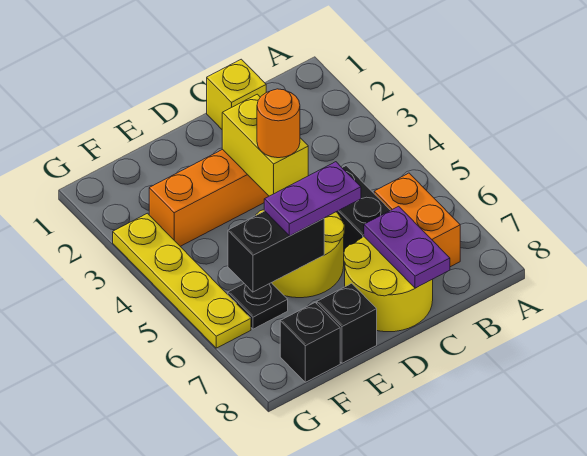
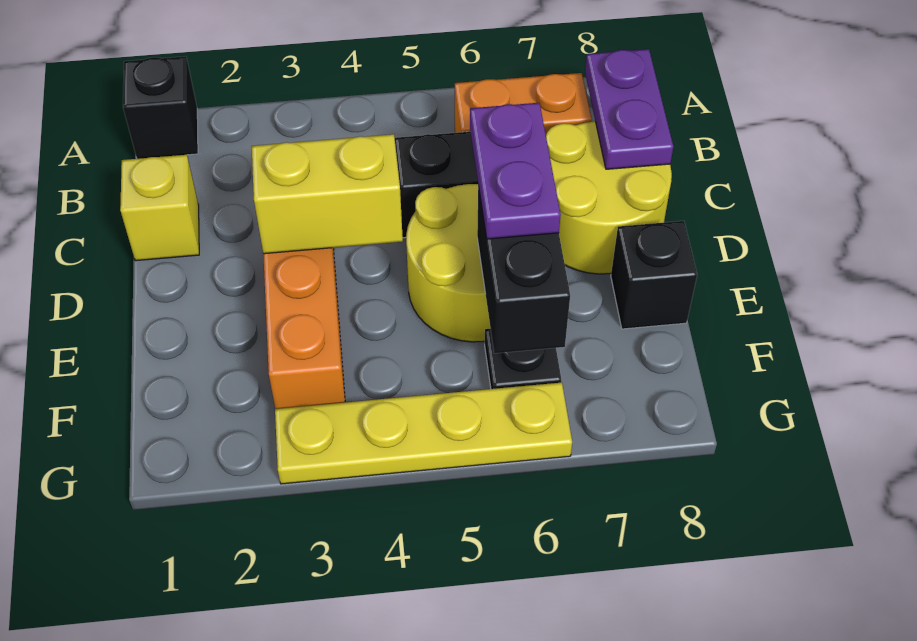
purple 1x2 plate [364,206,450,288] -> purple 1x2 plate turned to [585,49,673,169]
orange 1x1 round brick [257,89,300,158] -> none
black 1x1 brick [280,303,340,382] -> black 1x1 brick moved to [123,56,198,159]

